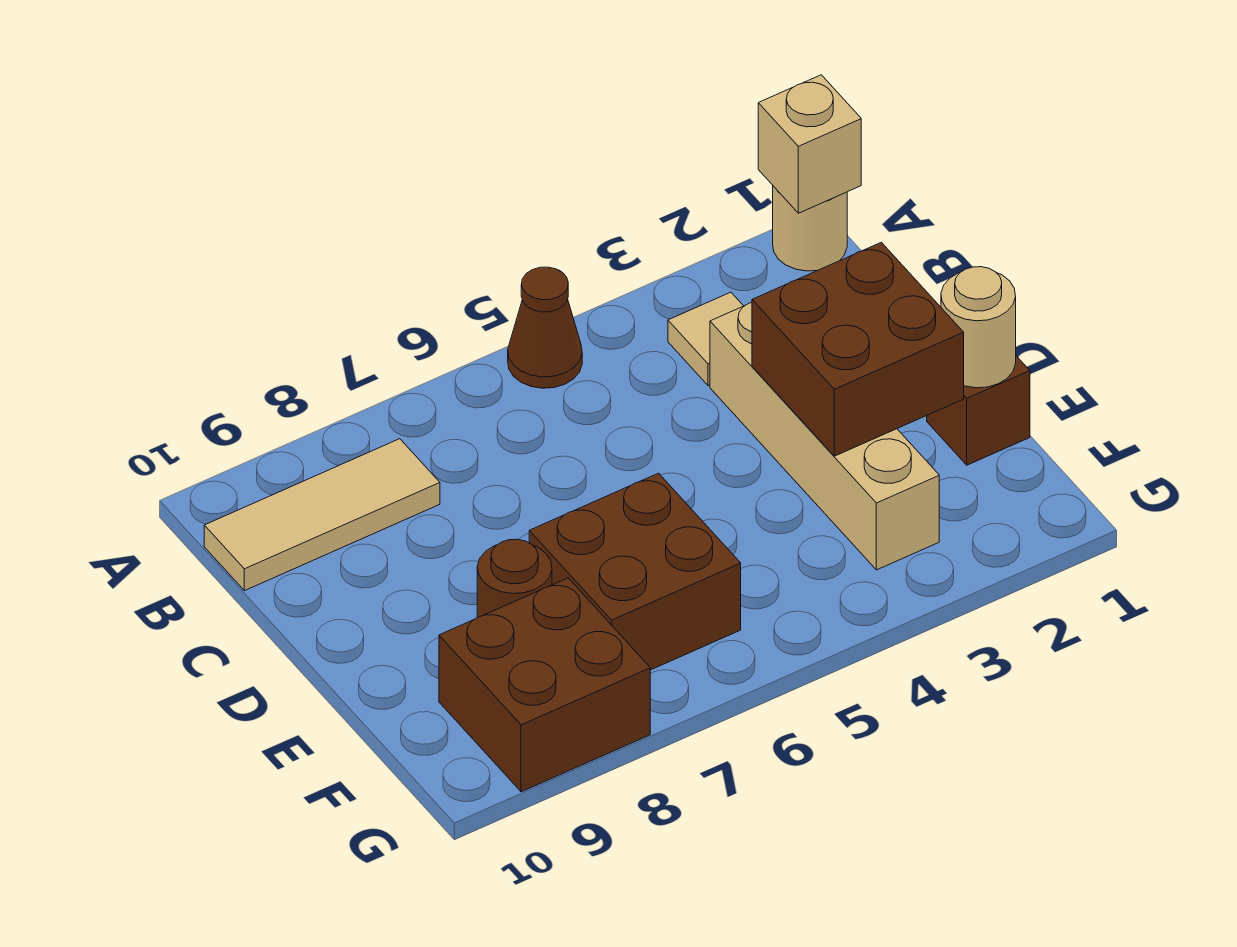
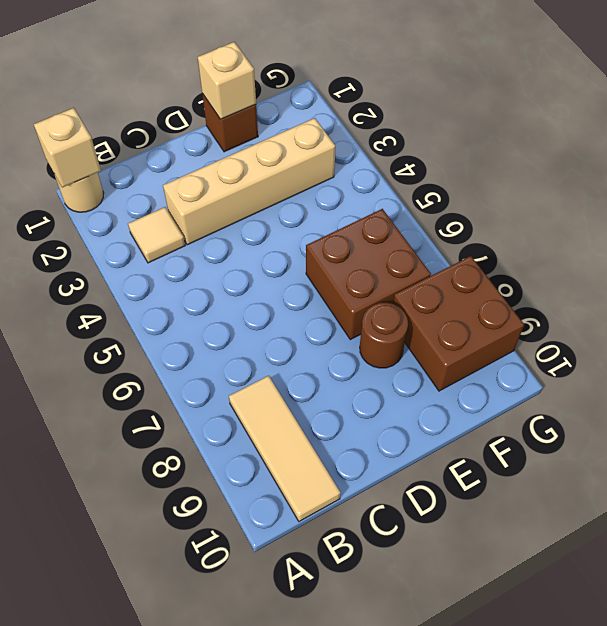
brown 1x1 cone [508,267,582,388] -> none
brown 2x2 brick [752,242,964,456] -> none
tan 1x1 round brick [941,267,1016,388] -> tan 1x1 brick [198,42,256,119]

